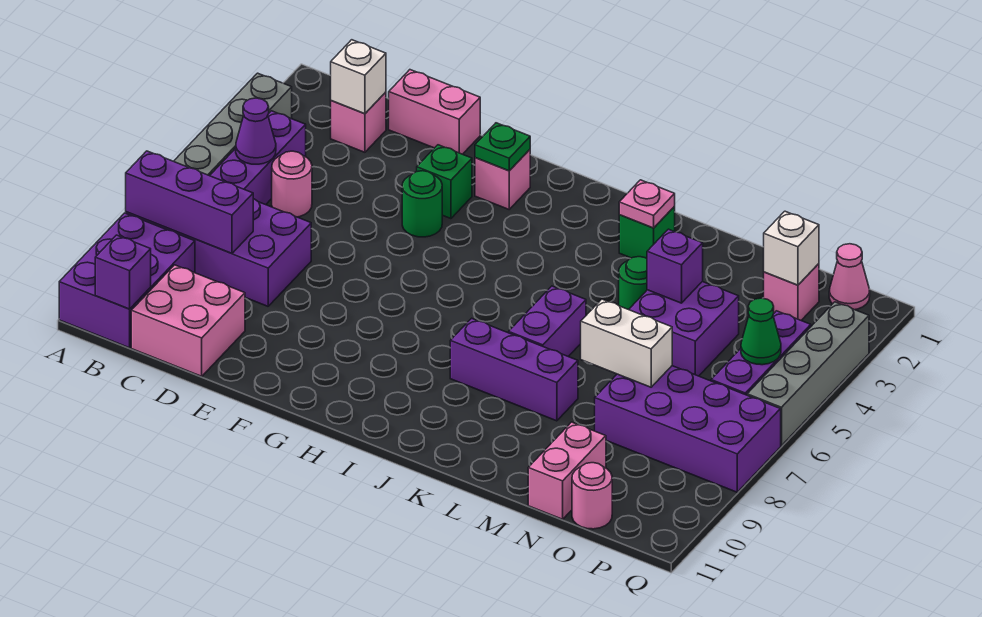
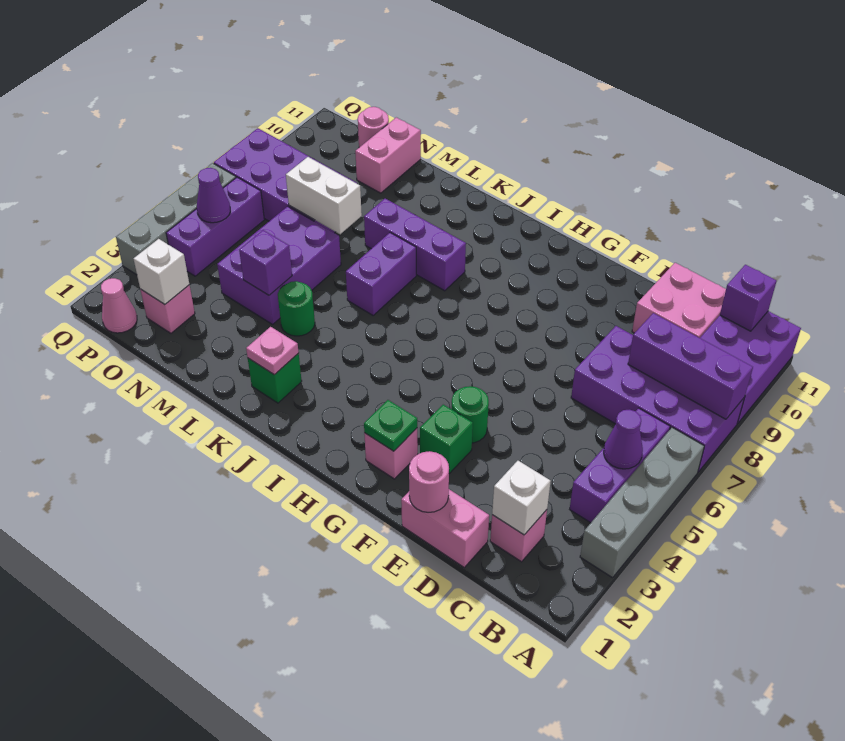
pink 1x1 round brick [272,151,312,217] -> pink 1x1 round brick moved to [409,451,449,512]
purple 2x2 brick [629,282,739,376] -> purple 2x3 brick [217,206,341,324]
green 1x1 cone [741,298,781,365] -> purple 1x1 cone [197,168,230,223]

